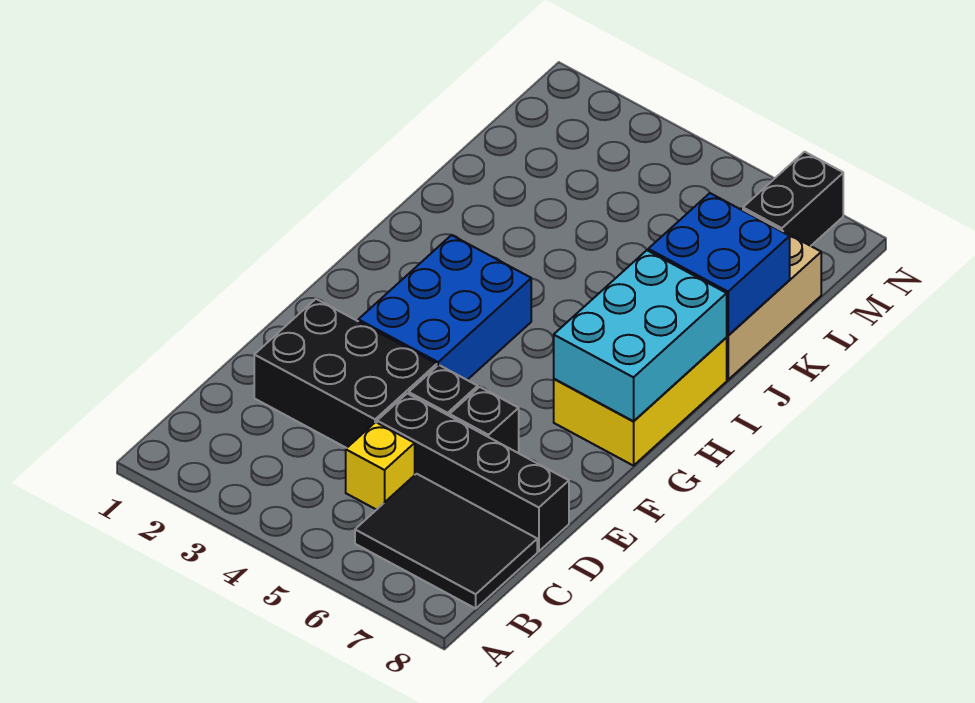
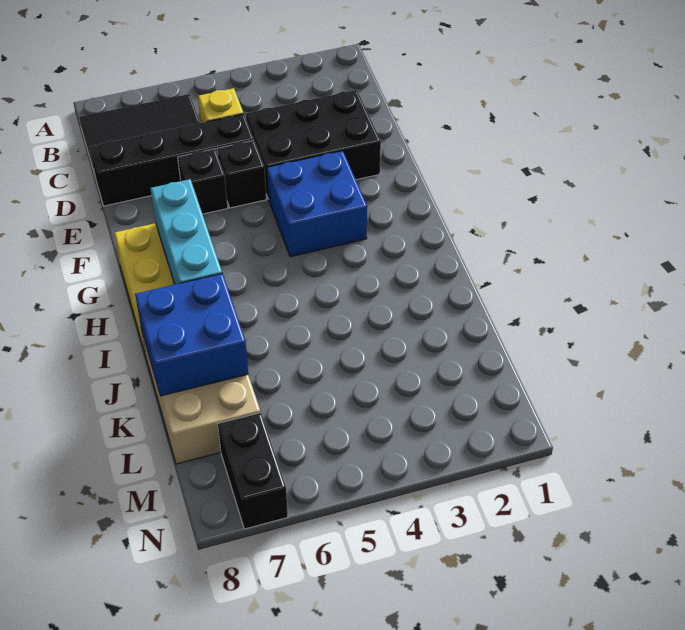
blue 2x3 brick [358,235,531,380] -> blue 2x2 brick [267,151,367,257]
cyan 2x3 brick [554,250,727,421] -> cyan 1x3 brick [150,179,222,284]

